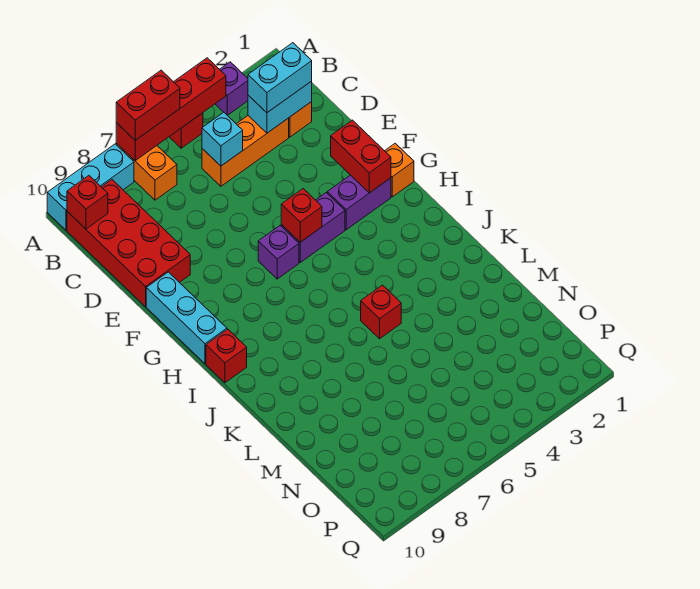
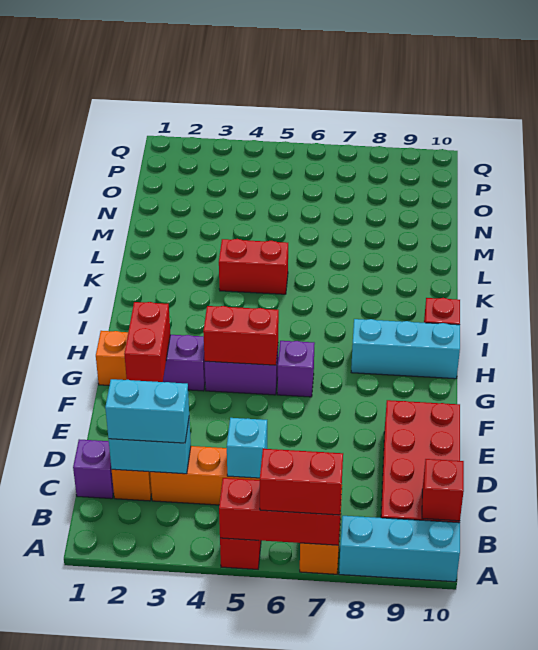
purple 1x1 brick [216,62,248,115] -> purple 1x1 brick moved to [73,439,114,499]
red 1x4 brick [116,58,226,161] -> red 1x3 brick [219,478,341,545]
cyan 1x3 brick [146,272,227,364] -> cyan 1x3 brick turned to [351,319,460,379]
red 1x1 brick [281,189,322,242] -> red 1x2 brick [203,306,279,365]
red 1x1 brick [361,285,401,339] -> red 1x2 brick [219,239,288,294]

